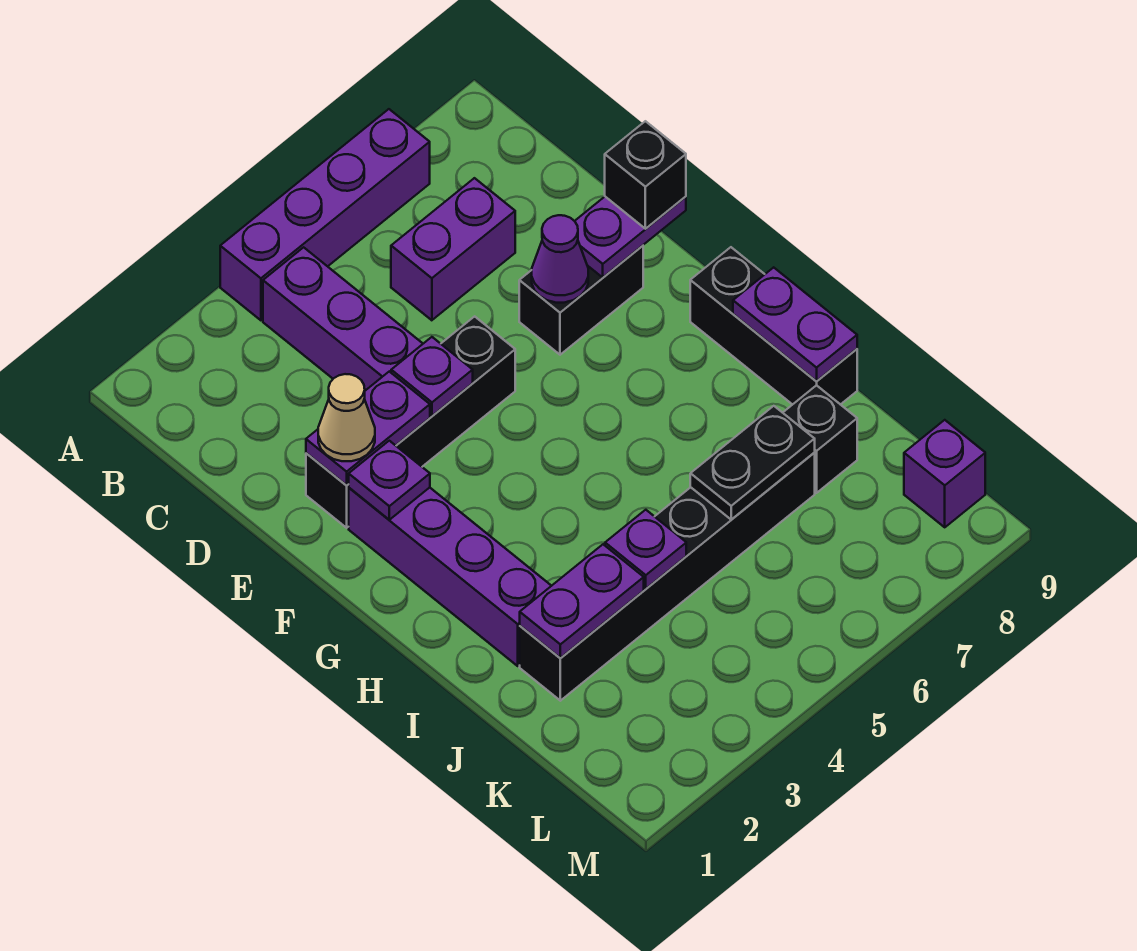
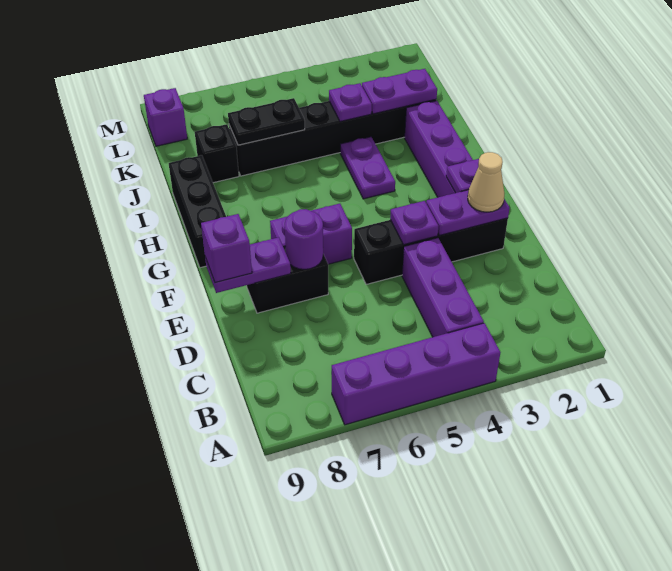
purple 1x2 brick [391,178,515,320] -> purple 1x2 brick moved to [270,204,352,264]
purple 1x1 cone [532,215,588,303] -> purple 1x1 round brick [285,209,323,269]
black 1x1 brick [605,121,686,229] -> purple 1x1 brick [201,214,252,283]
purple 1x2 plate [733,267,857,381] -> purple 1x2 plate moved to [340,137,395,199]

